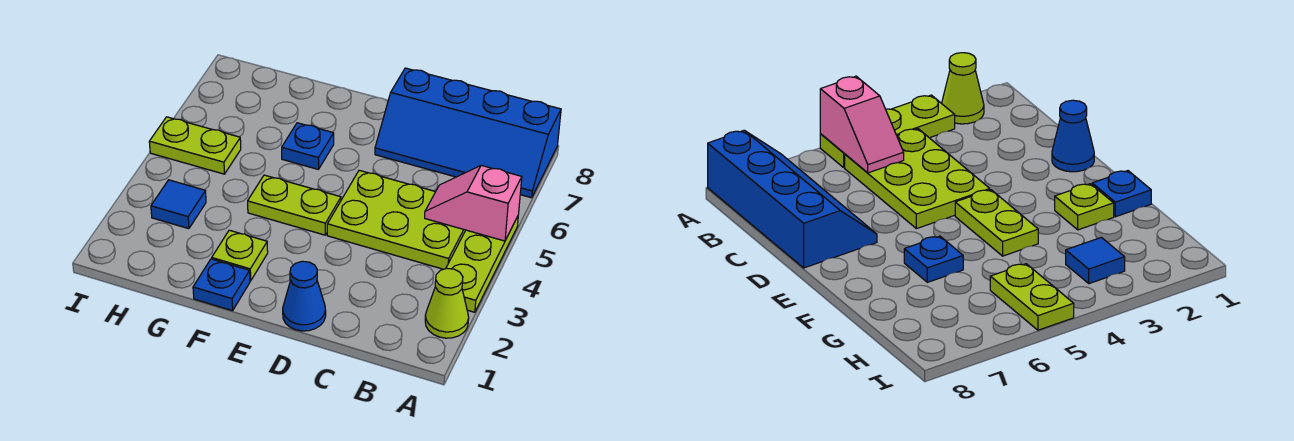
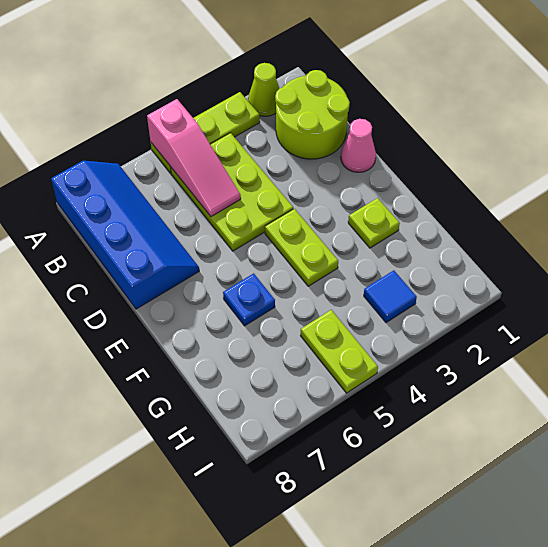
pink 1x2 slope [425,165,522,241] -> pink 1x3 slope [147,99,241,216]
none -> lime 2x2 round brick [275,70,350,159]
blue 1x1 cone [283,261,326,331] -> pink 1x1 cone [341,119,376,172]
blue 1x1 plate [193,259,250,311] -> none

